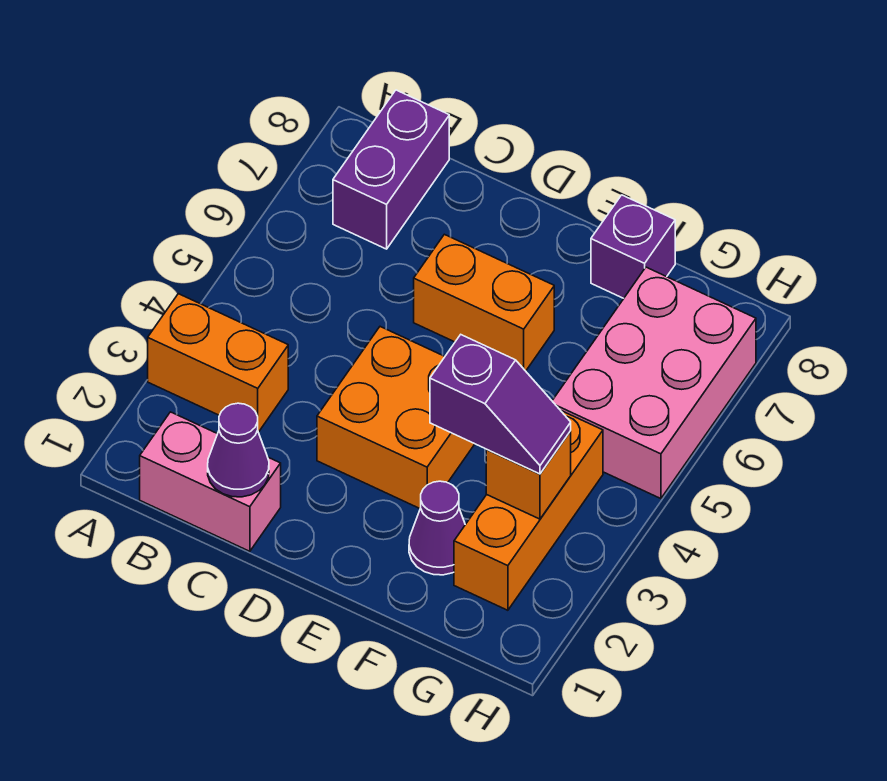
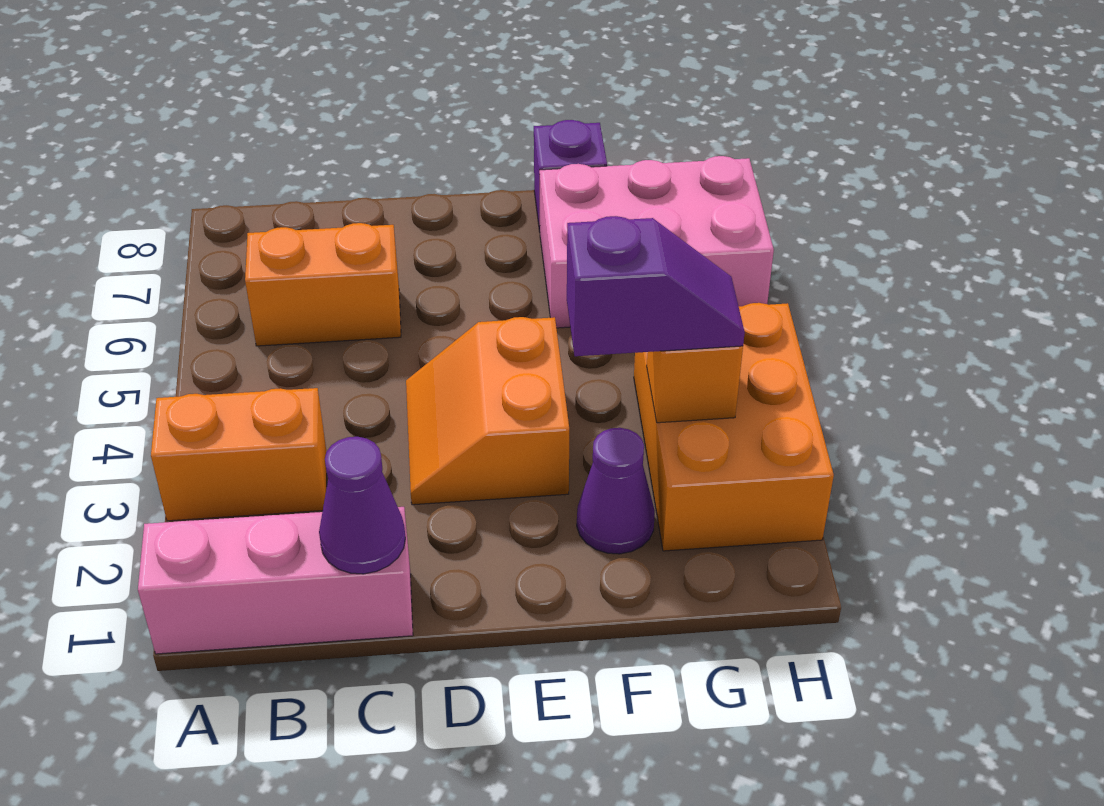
pink 1x2 brick [140,412,281,551] -> pink 1x3 brick [138,507,413,654]
purple 1x2 brick [333,90,449,249] -> none
orange 2x2 brick [317,327,474,508] -> orange 2x2 slope [406,317,569,505]
orange 1x2 brick [414,234,554,371] -> orange 1x2 brick moved to [245,223,401,346]
orange 1x3 brick [454,411,603,610] -> orange 2x3 brick [634,303,834,551]
pink 2x3 brick [552,267,756,499] -> pink 2x3 brick turned to [539,156,774,328]

